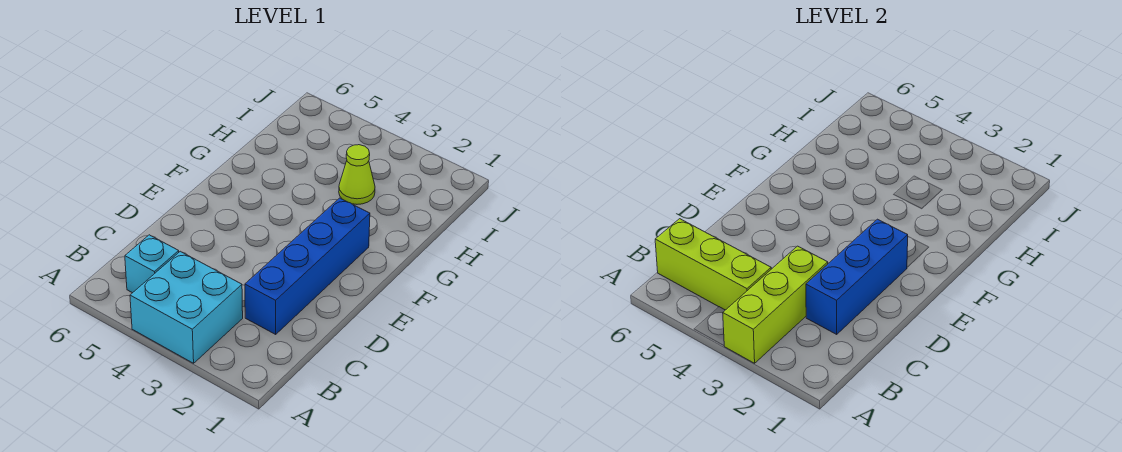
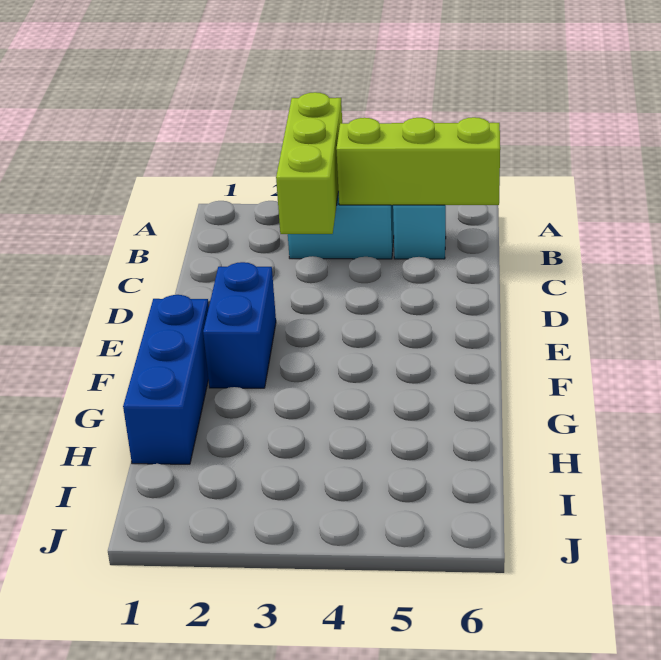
blue 1x4 brick [245,198,370,334] -> blue 1x2 brick [203,262,276,388]
blue 1x3 brick [806,219,908,334] -> blue 1x3 brick moved to [123,295,209,464]
lime 1x1 cone [339,145,375,204] -> none

